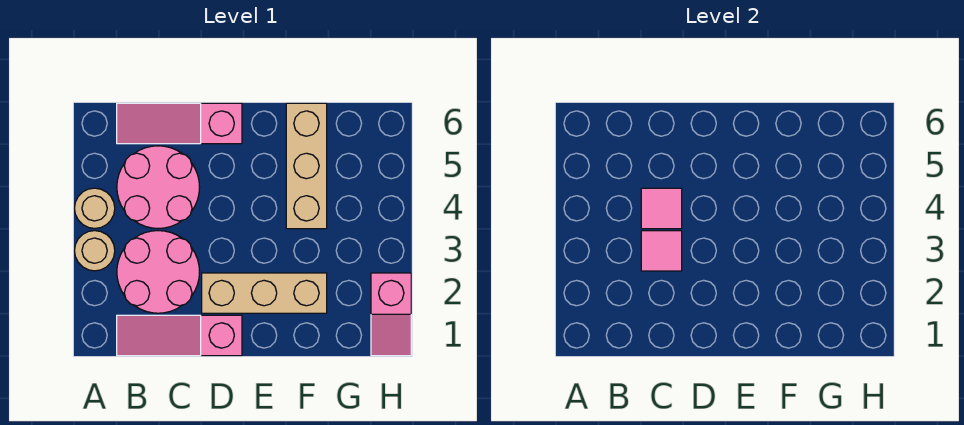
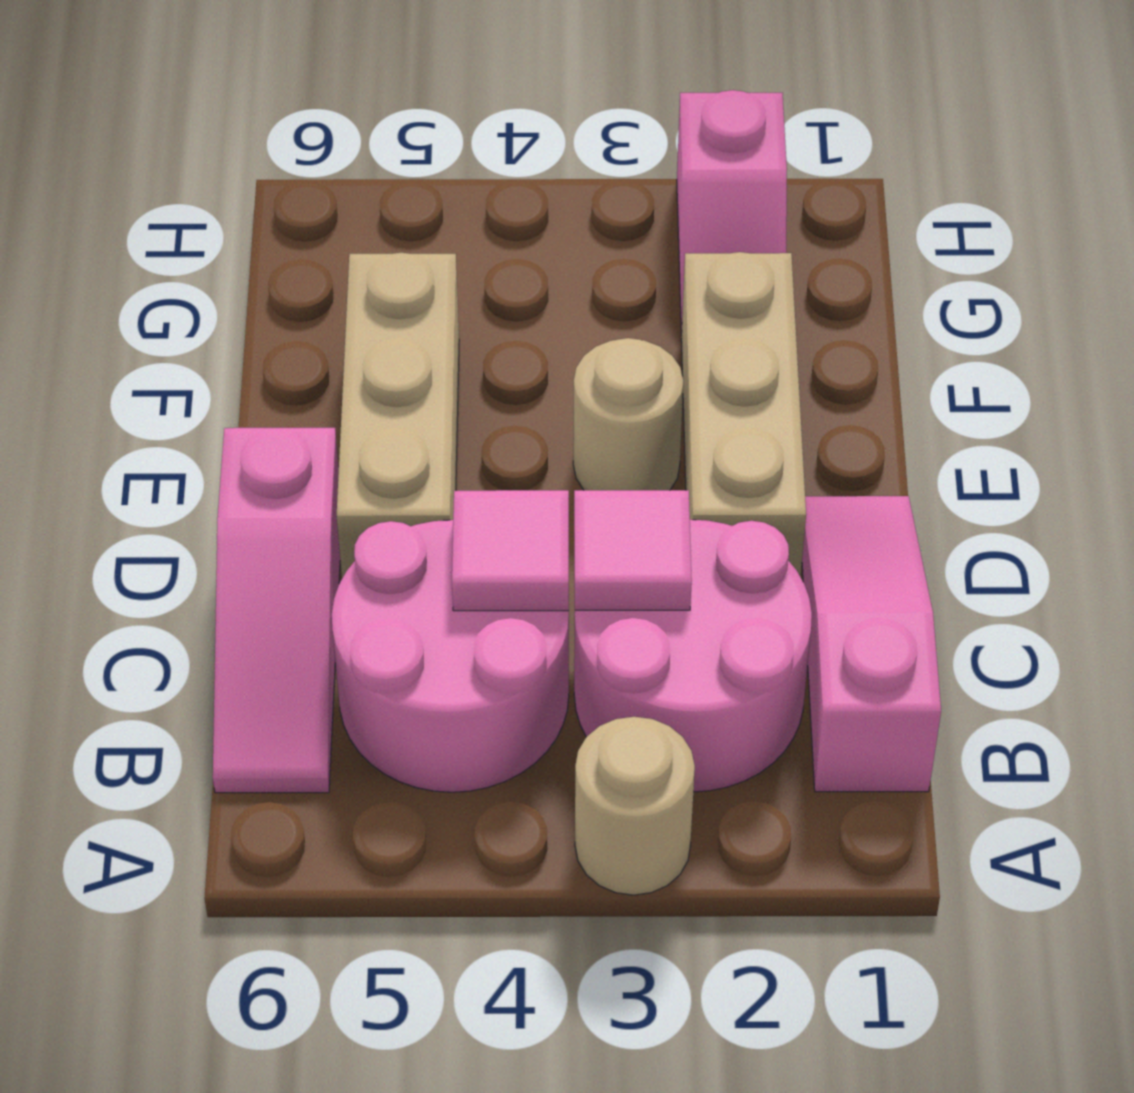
tan 1x1 round brick [74,188,115,228] -> tan 1x1 round brick moved to [573,338,683,490]
pink 1x3 slope [117,315,242,356] -> pink 1x3 slope turned to [802,496,941,792]
tan 1x3 brick [286,103,327,229] -> tan 1x3 brick turned to [337,253,459,578]
pink 1x2 slope [371,273,411,356] -> pink 1x2 slope turned to [677,90,787,336]

